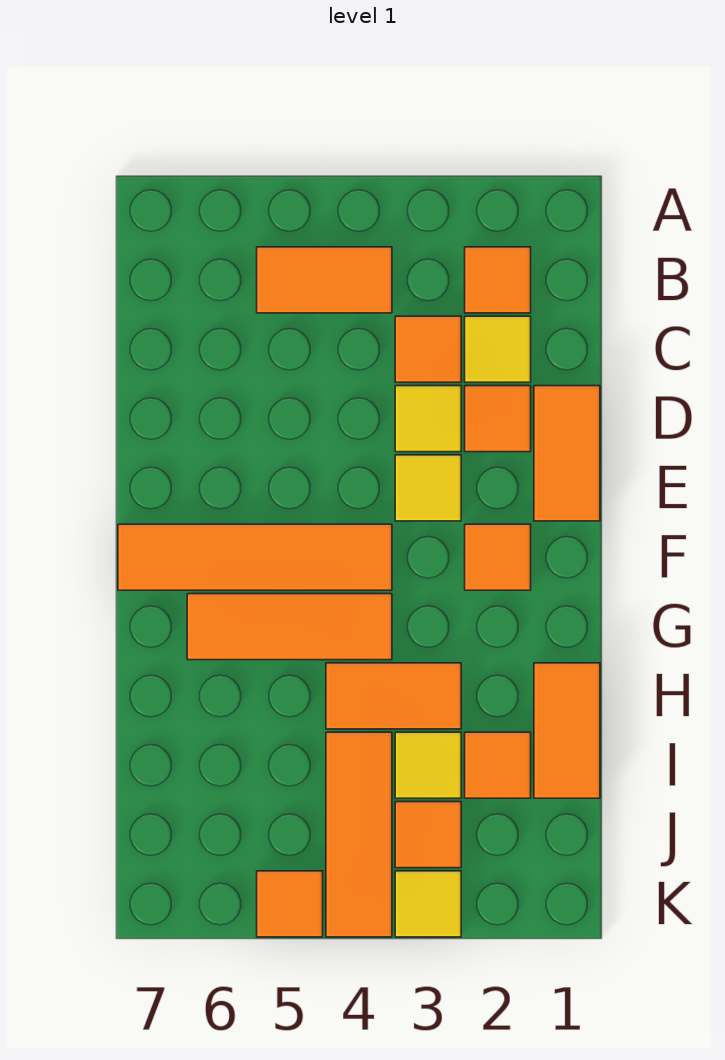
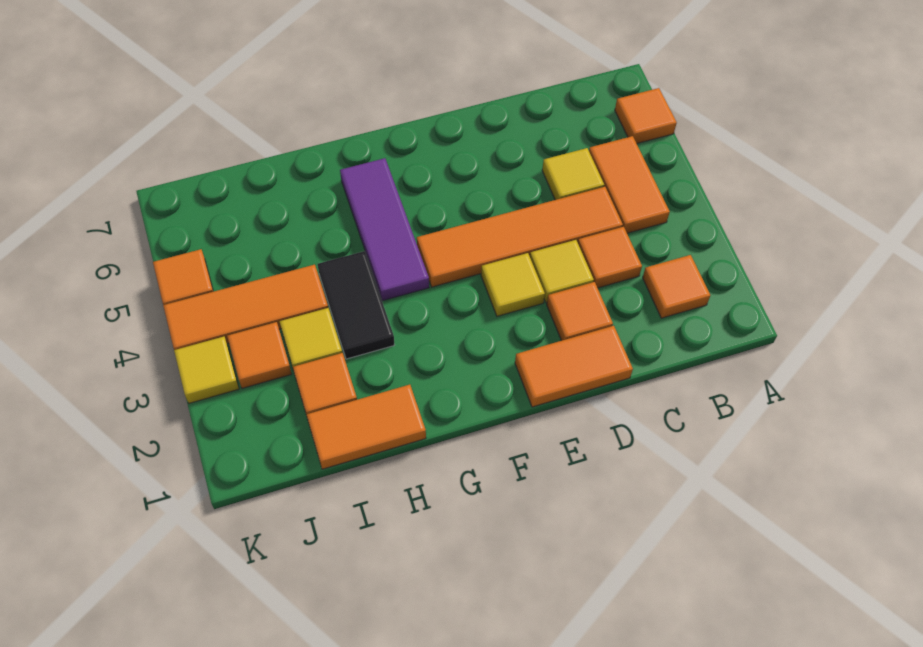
yellow 1x1 tile [465,316,531,382] -> yellow 1x1 tile moved to [542,148,604,200]
orange 1x1 tile [465,524,531,590] -> orange 1x1 tile moved to [615,88,677,143]
orange 1x4 tile [118,524,392,590] -> orange 1x4 tile turned to [417,187,623,287]
orange 1x3 tile [187,594,392,660] -> purple 1x3 tile [340,158,429,301]
orange 1x2 tile [326,663,461,729] -> black 1x2 tile [318,251,394,359]

